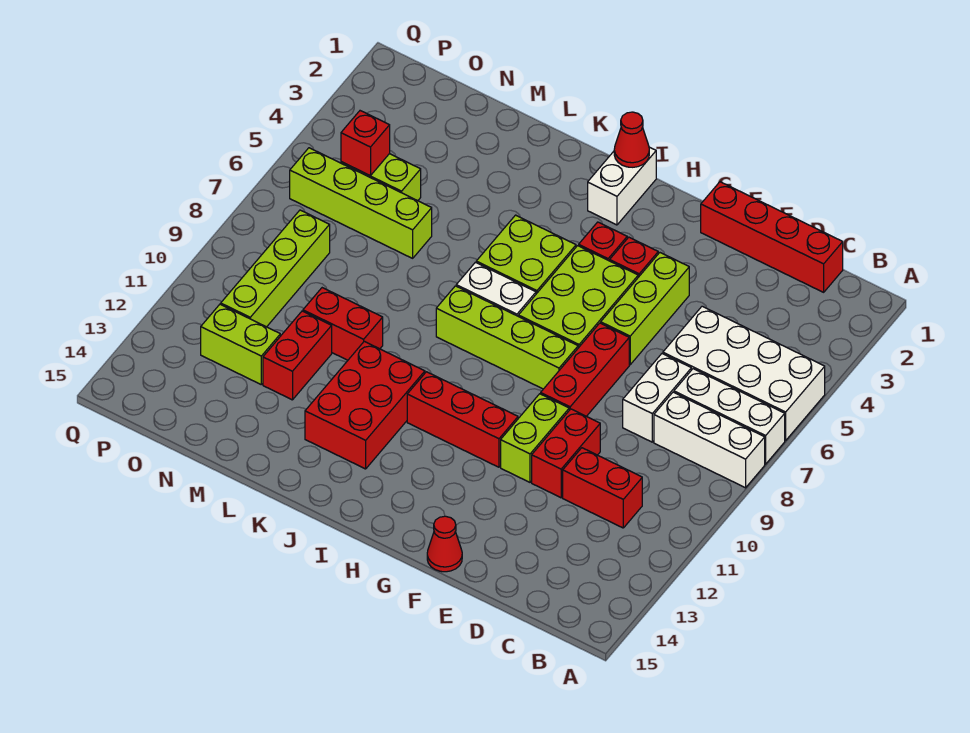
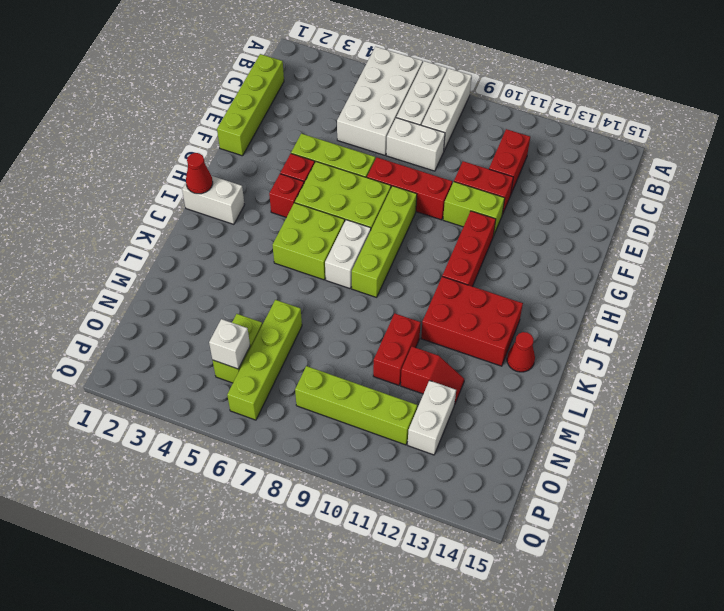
red 1x4 brick [701,182,843,292] -> lime 1x4 brick [217,54,284,156]
red 1x1 cone [427,516,462,572] -> red 1x1 cone moved to [507,332,535,372]
red 1x2 brick [263,311,332,400] -> red 1x2 slope [401,347,464,403]
lime 1x2 brick [201,304,280,384] -> white 1x2 brick [408,381,456,455]
red 1x1 brick [341,111,390,176] -> white 1x1 brick [209,319,250,369]

